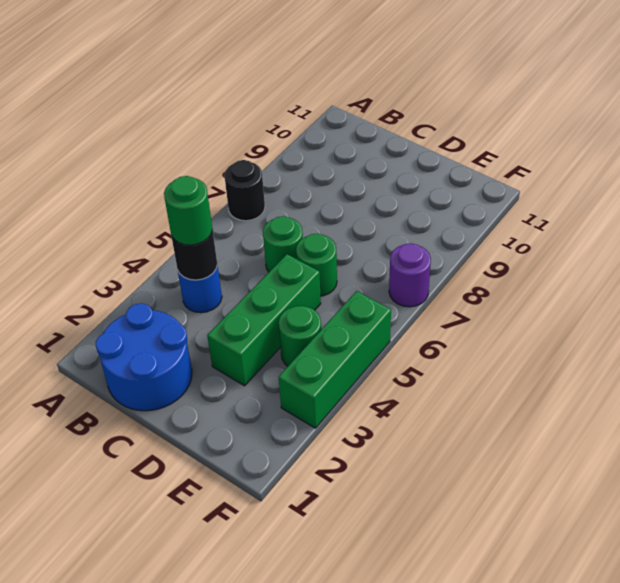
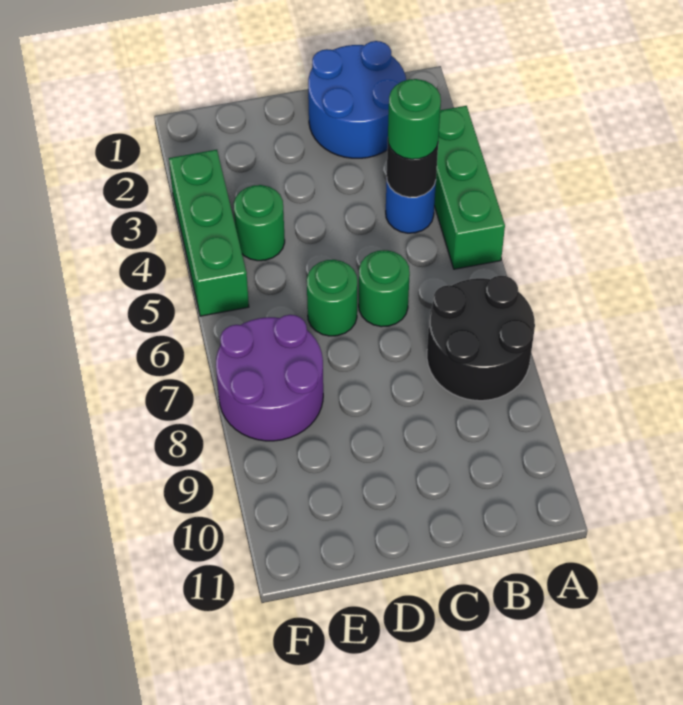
black 1x1 round brick [224,160,265,221] -> black 2x2 round brick [427,276,535,401]
green 1x3 brick [207,254,321,386] -> green 1x3 brick moved to [434,106,505,269]
purple 1x1 round brick [389,243,431,307] -> purple 2x2 round brick [216,315,323,441]

